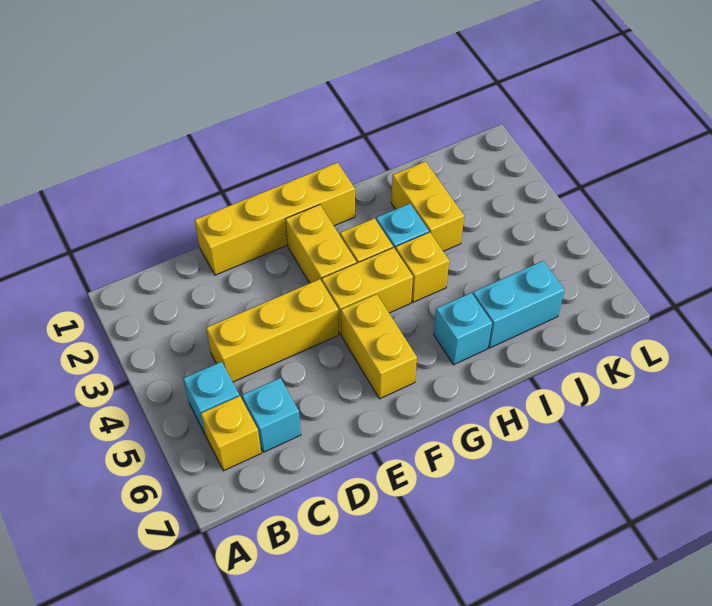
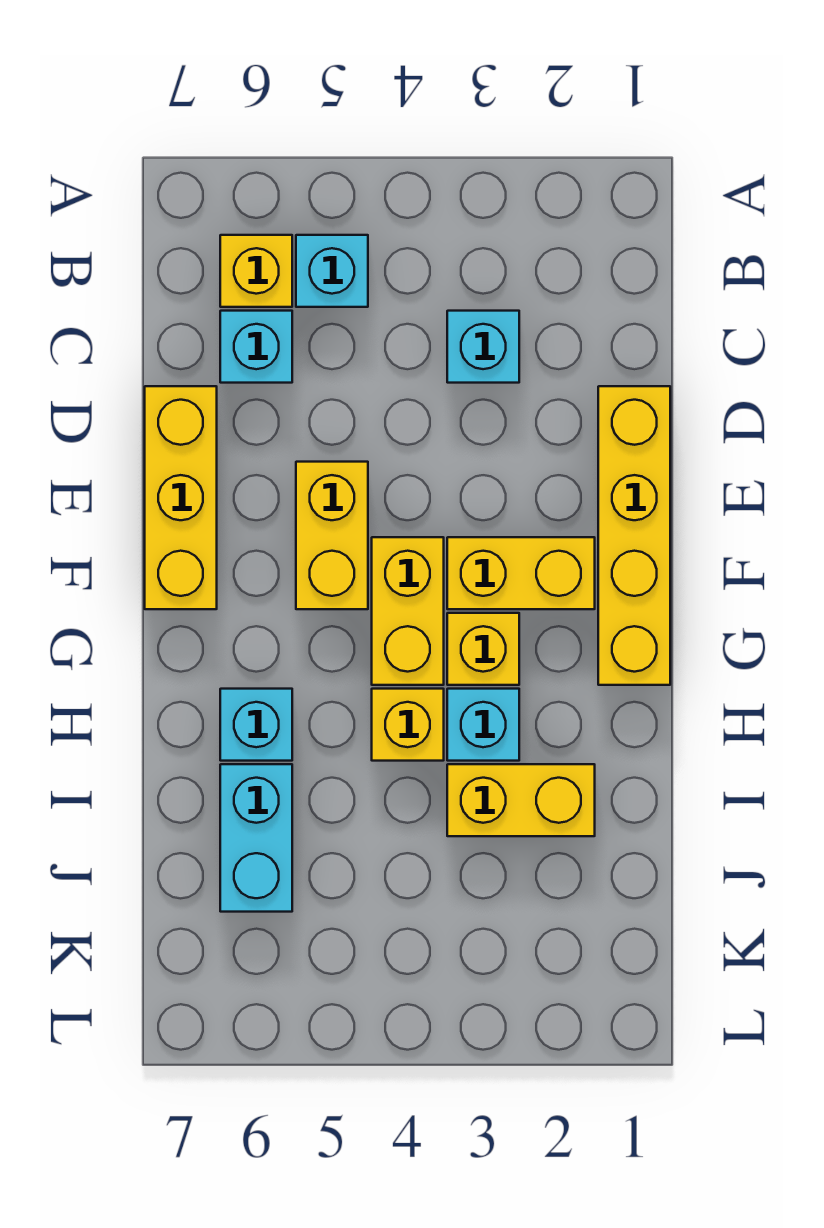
none -> cyan 1x1 brick [447,311,519,383]
yellow 1x3 brick [206,279,339,382] -> yellow 1x3 brick moved to [145,386,217,609]
yellow 1x2 brick [341,294,417,399] -> yellow 1x2 brick turned to [296,462,368,609]

